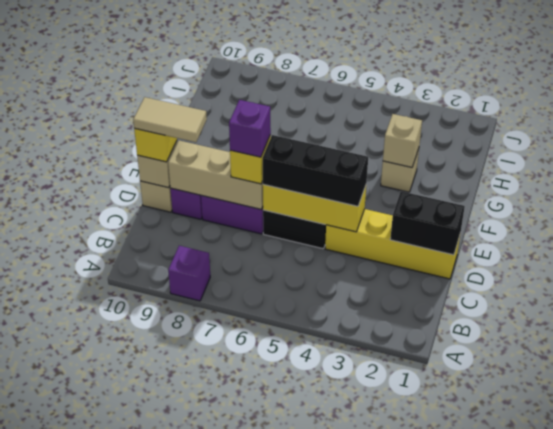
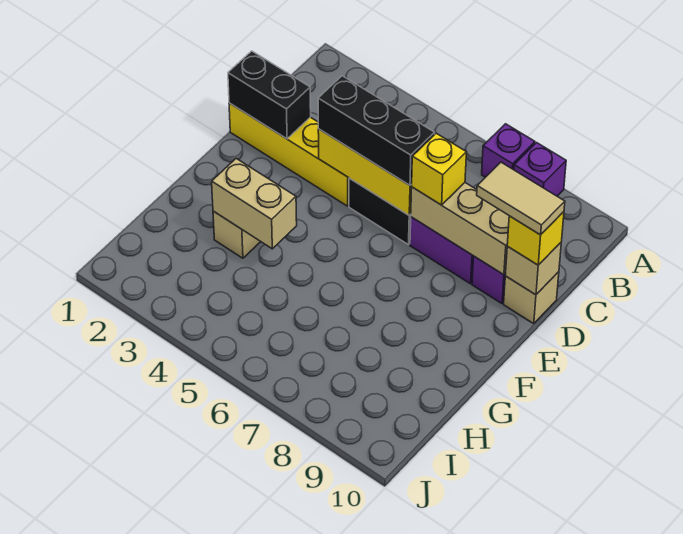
purple 1x1 brick [229,100,271,157] -> purple 1x1 brick moved to [482,124,535,177]
tan 1x1 brick [383,114,422,167] -> tan 1x2 brick [212,159,297,249]

